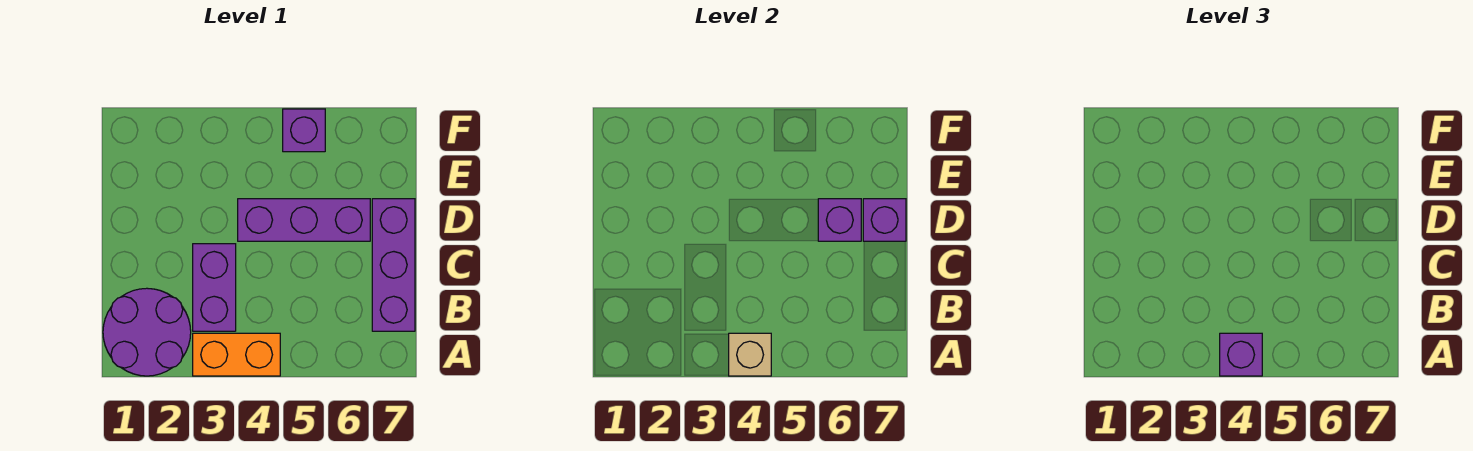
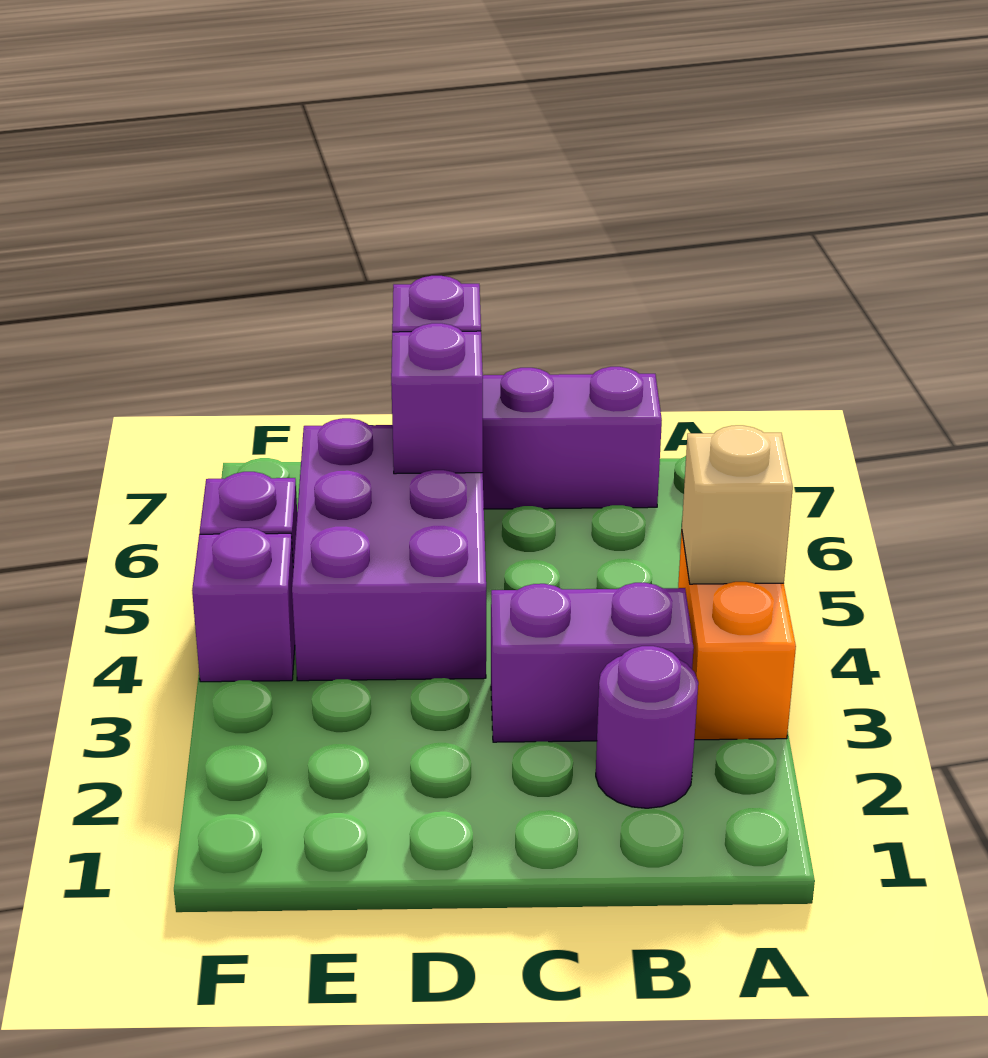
purple 2x2 round brick [103,288,191,376] -> purple 1x1 round brick [596,646,698,808]
purple 1x1 brick [1220,333,1262,376] -> purple 1x1 brick moved to [192,528,295,682]
purple 1x3 brick [238,199,370,241] -> purple 2x3 brick [292,418,486,681]

